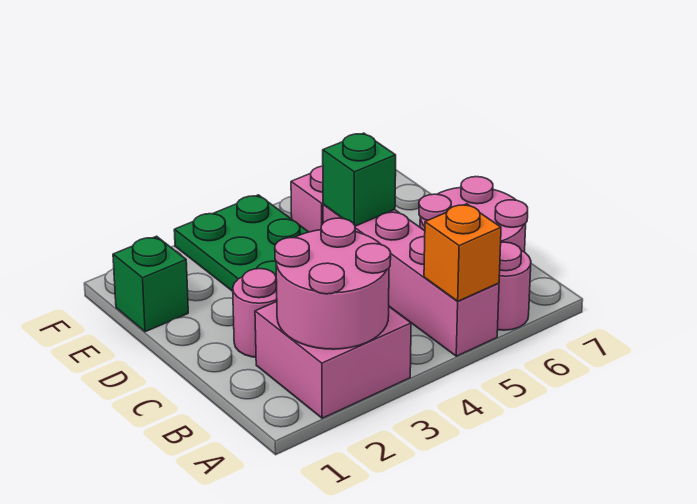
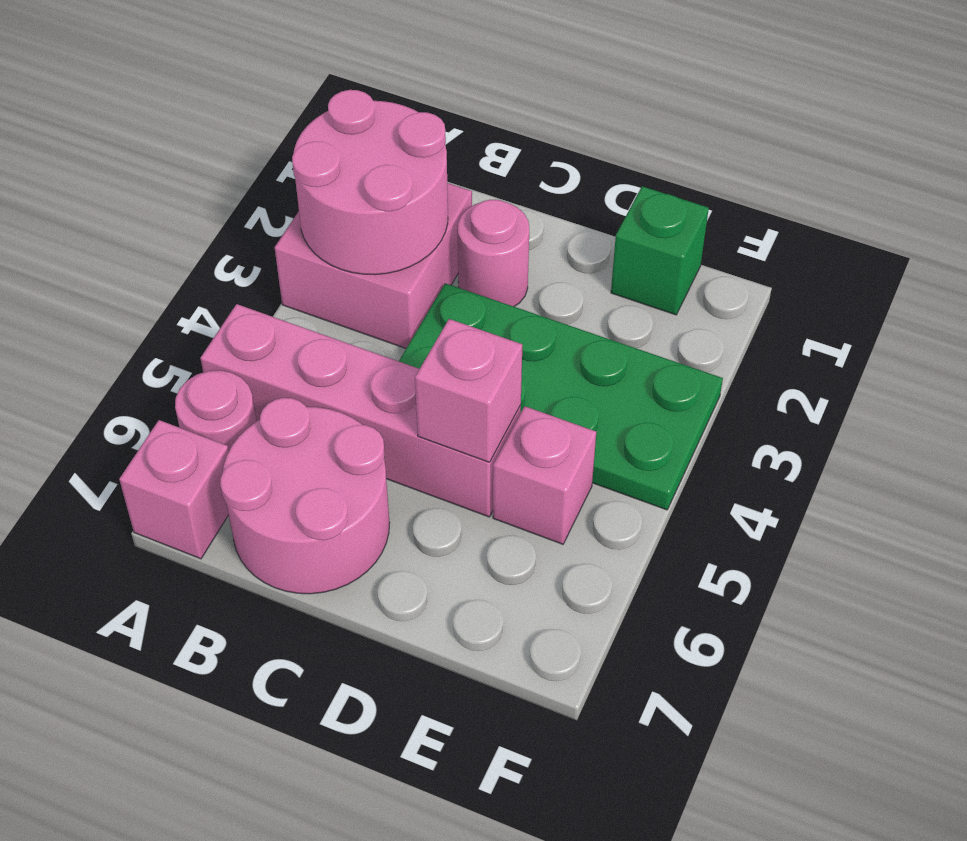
orange 1x1 brick [424,204,501,301] -> none
none -> pink 1x1 brick [119,420,229,559]
green 1x1 brick [323,133,396,226] -> pink 1x1 brick [415,319,522,462]

